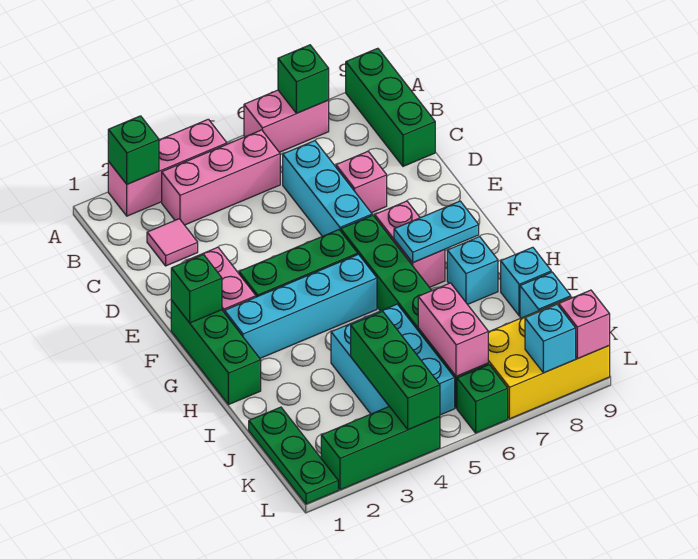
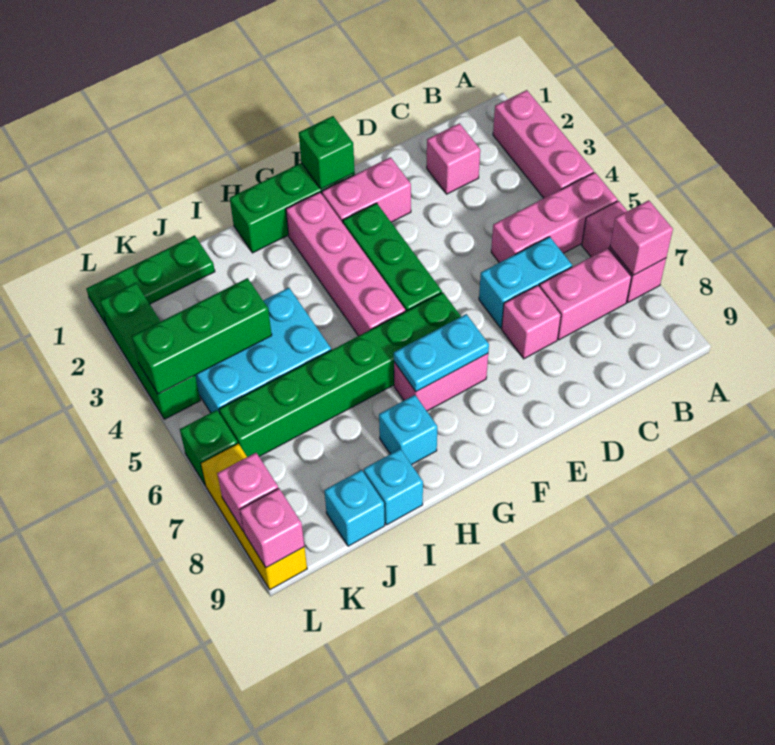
green 1x1 brick [108,116,159,184] -> none
green 1x1 brick [278,45,329,113] -> pink 1x1 brick [610,200,673,275]
green 1x3 brick [346,48,435,166] -> none
pink 1x3 brick [162,130,280,225] -> pink 1x3 brick turned to [491,172,617,263]
pink 1x1 tile [147,219,198,266] -> pink 1x1 brick [427,123,480,194]
cyan 1x3 brick [283,141,372,236] -> cyan 1x2 brick [479,237,572,328]
cyan 1x4 brick [225,254,377,358] -> pink 1x4 brick [286,192,405,336]
cyan 1x2 plate [394,201,479,263] -> cyan 1x2 plate turned to [394,314,489,392]
pink 1x2 brick [418,283,488,376] -> pink 1x2 brick moved to [539,248,632,340]
yellow 2x3 brick [488,297,610,419] -> yellow 1x3 brick [201,443,307,590]
cyan 1x1 brick [525,304,576,373] -> pink 1x1 brick [217,453,278,531]

